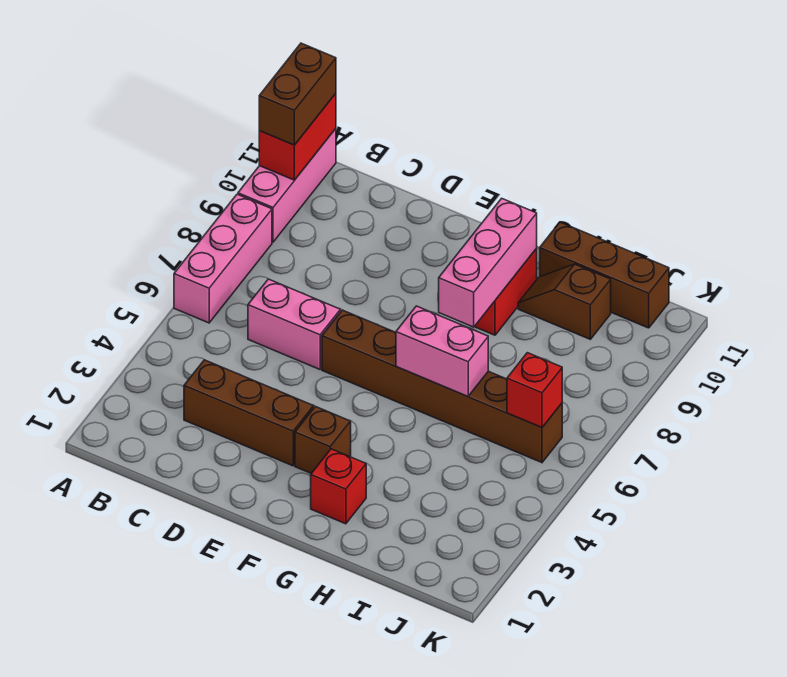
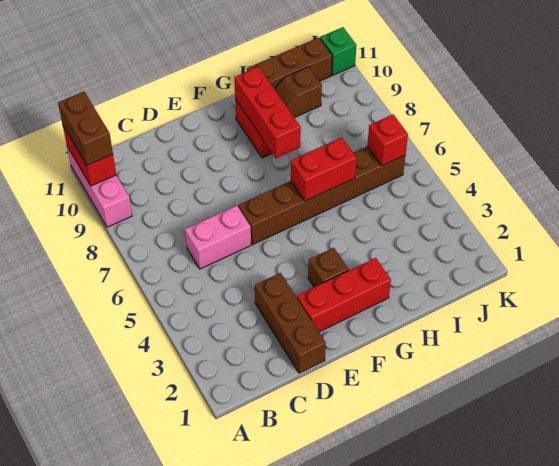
pink 1x3 brick [174,194,272,323] -> none
brown 1x3 brick [184,360,314,466] -> brown 1x3 brick turned to [255,273,326,373]
red 1x1 brick [311,449,366,524] -> red 1x3 brick [297,258,391,332]
pink 1x2 brick [396,306,488,397] -> red 1x2 brick [291,137,356,201]
pink 1x3 brick [439,198,537,327] -> red 1x3 brick [234,67,301,158]
none -> green 1x1 brick [320,27,356,75]

